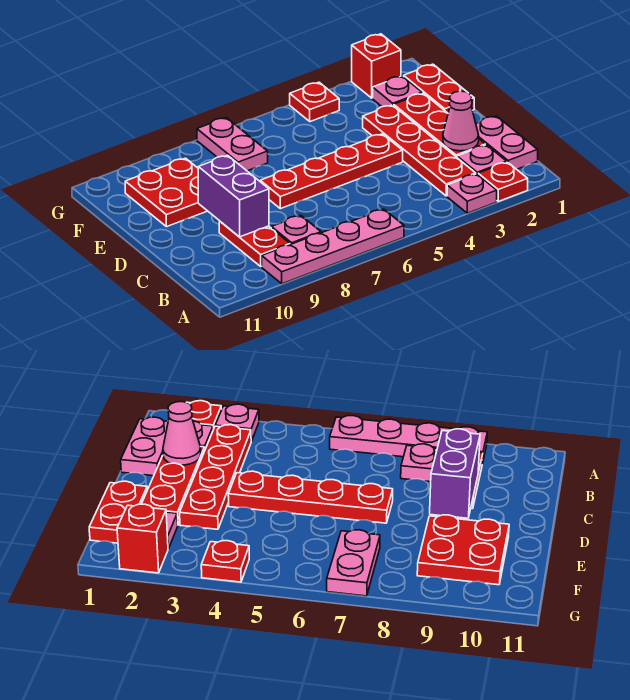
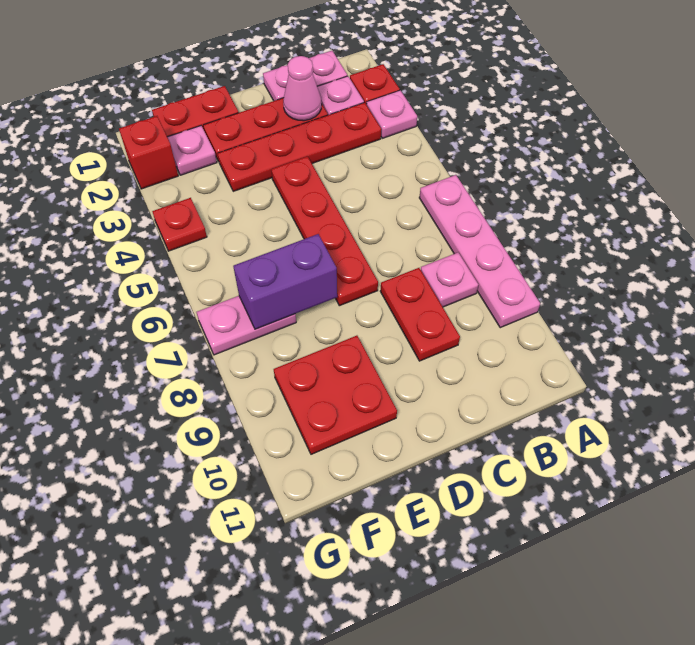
red 1x2 plate [219,221,290,266] -> red 1x2 plate turned to [380,268,460,361]
purple 1x2 brick [198,155,269,237] -> purple 1x2 brick moved to [233,234,337,329]

